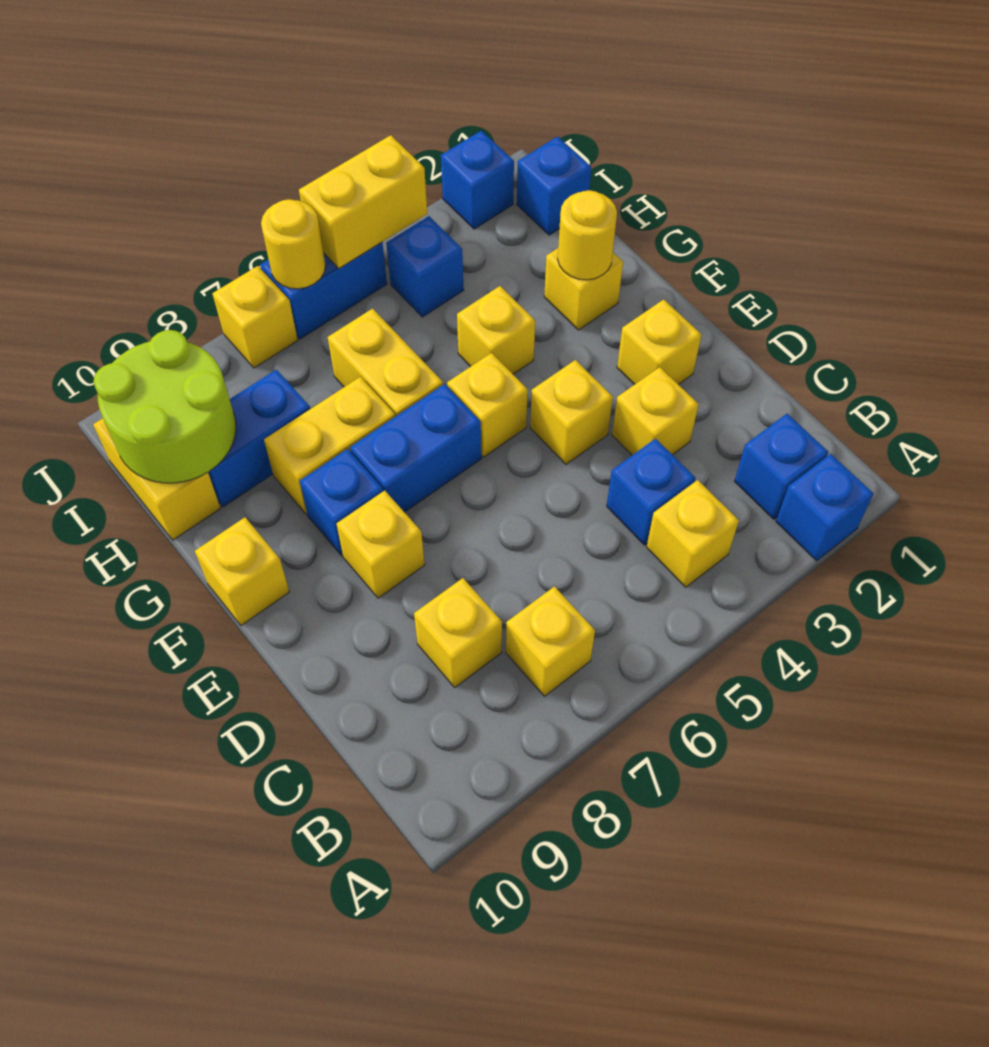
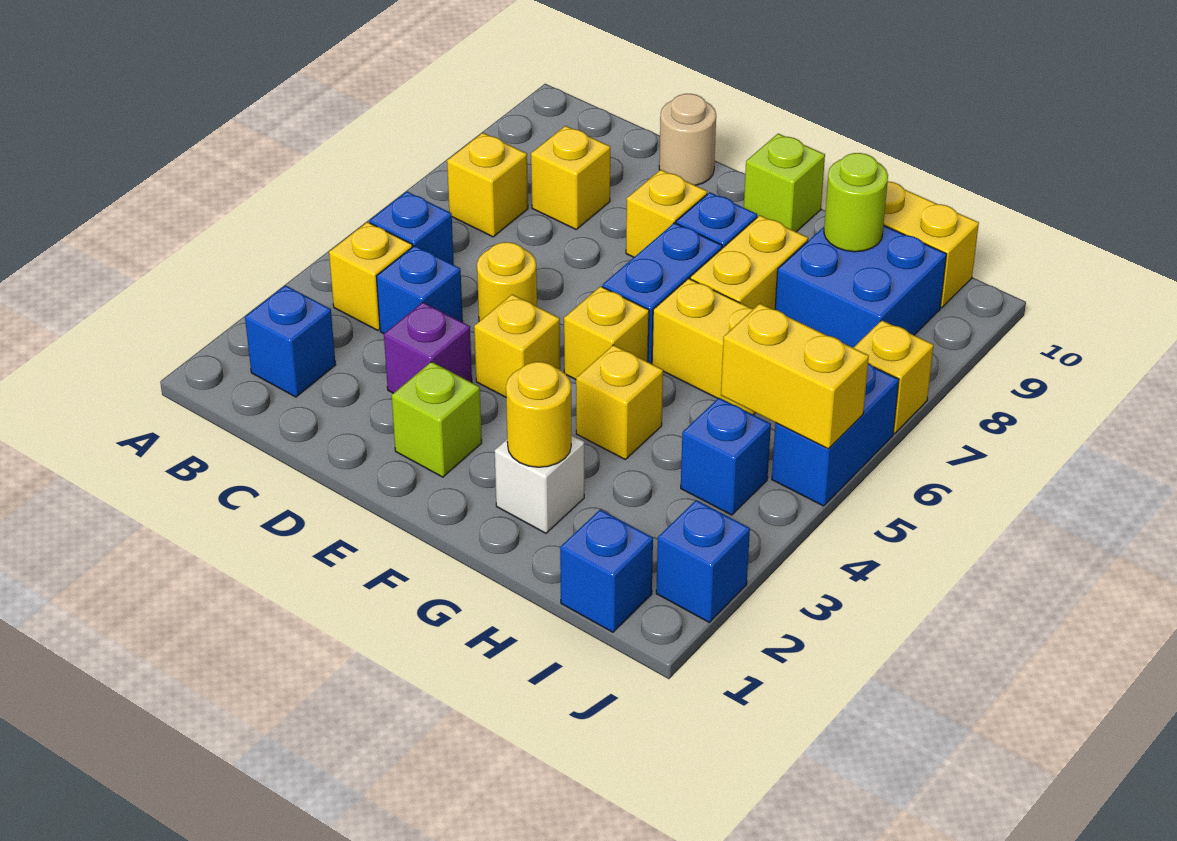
blue 1x1 brick [776,454,874,561] -> blue 1x1 brick moved to [369,192,454,265]
yellow 1x1 brick [612,367,699,455] -> purple 1x1 brick [384,302,472,393]
none -> tan 1x1 round brick [659,94,716,186]
yellow 1x1 brick [617,299,701,385] -> lime 1x1 brick [392,362,482,477]
yellow 1x1 brick [195,517,289,625] -> lime 1x1 brick [744,134,825,232]
yellow 1x1 brick [544,248,623,330] -> white 1x1 brick [495,435,584,533]
blue 1x2 brick [208,370,310,507] -> blue 2x2 brick [775,225,946,348]
lime 2x2 round brick [94,330,236,483] -> lime 1x1 round brick [824,153,888,252]
yellow 1x2 brick [299,135,427,268] -> yellow 1x2 brick turned to [721,304,869,449]
yellow 1x1 round brick [261,199,326,289] -> yellow 1x1 round brick moved to [477,242,537,321]

